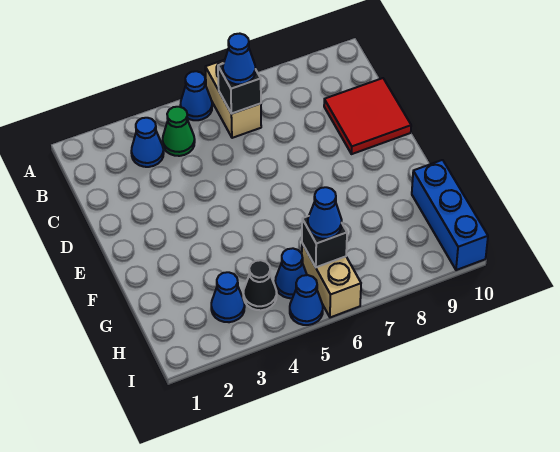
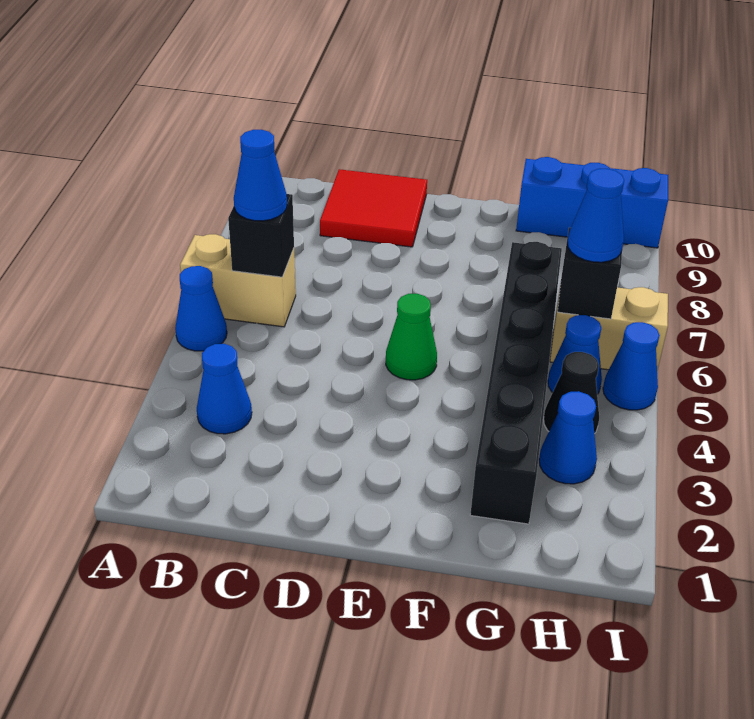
green 1x1 cone [163,107,195,156] -> green 1x1 cone moved to [386,294,437,380]
none -> black 1x6 brick [470,242,562,524]

